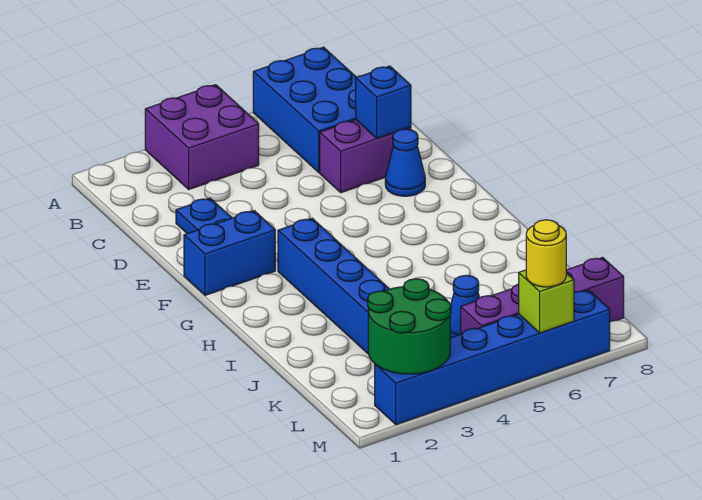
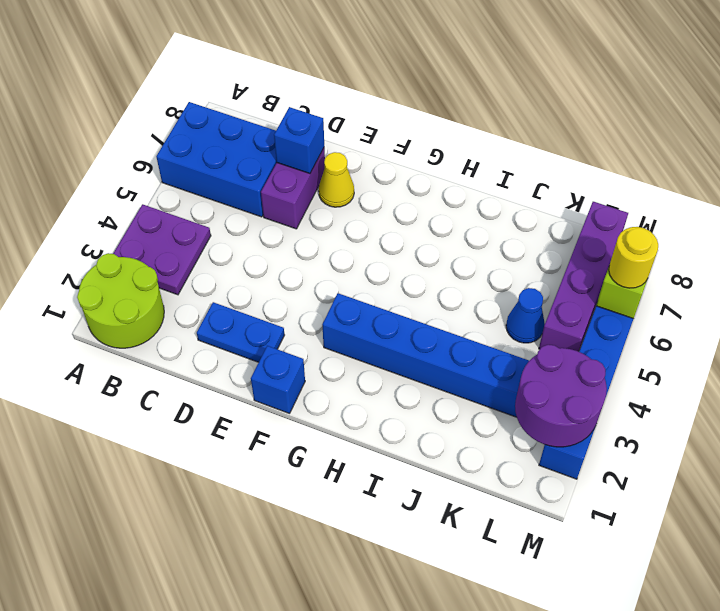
none -> lime 2x2 round brick [77,253,164,348]
purple 2x2 brick [145,85,259,189] -> purple 2x2 plate [113,204,211,295]
blue 1x1 cone [385,129,425,196] -> yellow 1x1 cone [319,152,354,207]
blue 1x2 brick [184,211,275,295] -> blue 1x1 brick [251,346,305,414]
green 2x2 round brick [368,279,451,374] -> purple 2x2 round brick [515,345,607,447]

